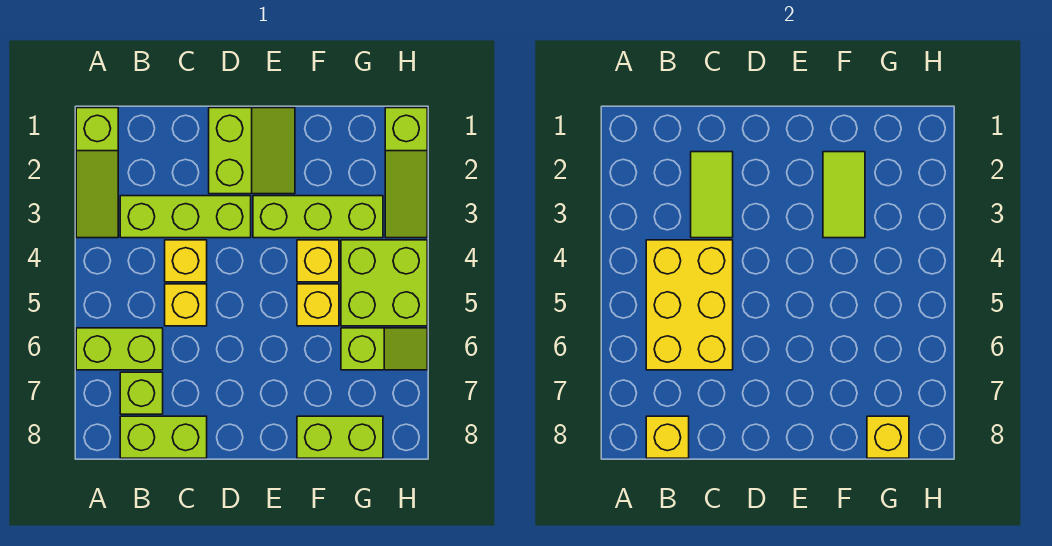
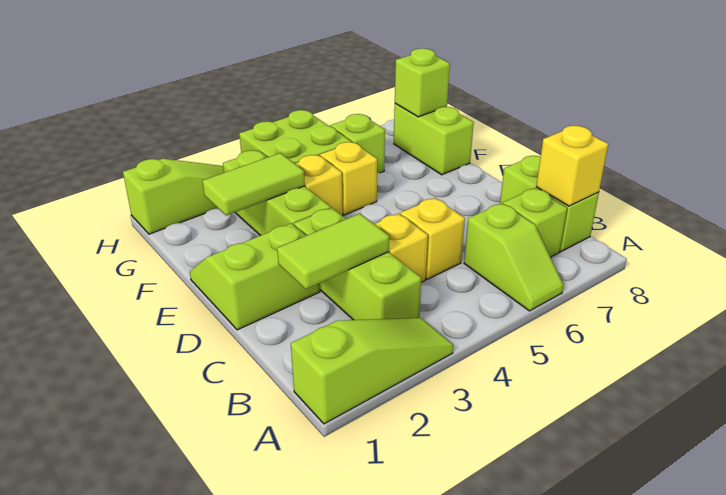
lime 1x2 brick [76,328,163,370] -> lime 1x2 slope [464,203,564,311]
yellow 2x3 brick [646,240,733,370] -> none
yellow 1x1 brick [867,416,909,458] -> lime 1x1 brick [395,48,450,117]

